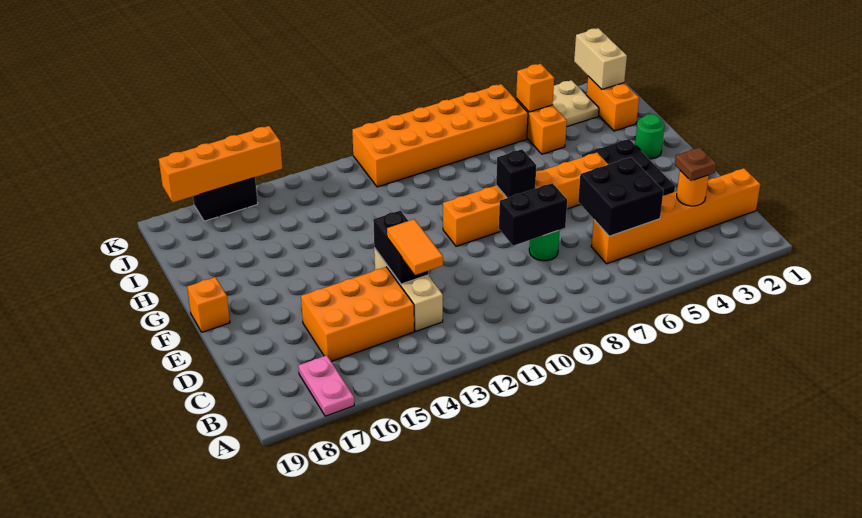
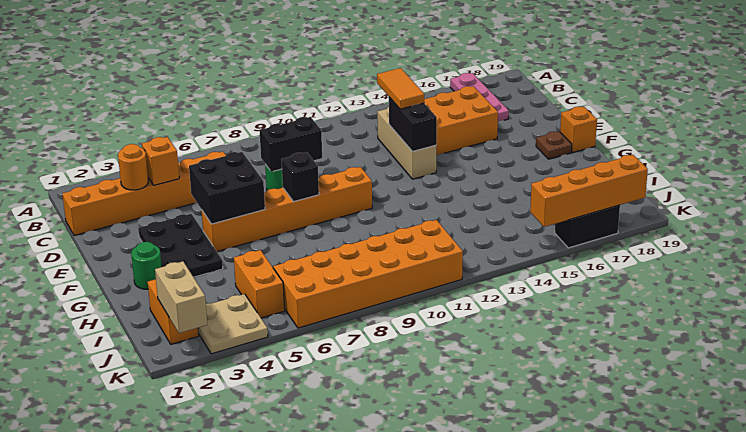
pink 1x2 plate [298,355,354,416] -> pink 1x3 plate [450,73,509,121]
brown 1x1 plate [675,147,717,181] -> brown 1x1 plate moved to [536,131,572,159]
black 2x2 brick [578,157,663,236] -> black 2x2 brick moved to [189,152,265,224]
orange 1x1 brick [516,64,554,112] -> orange 1x1 brick moved to [142,137,179,185]

